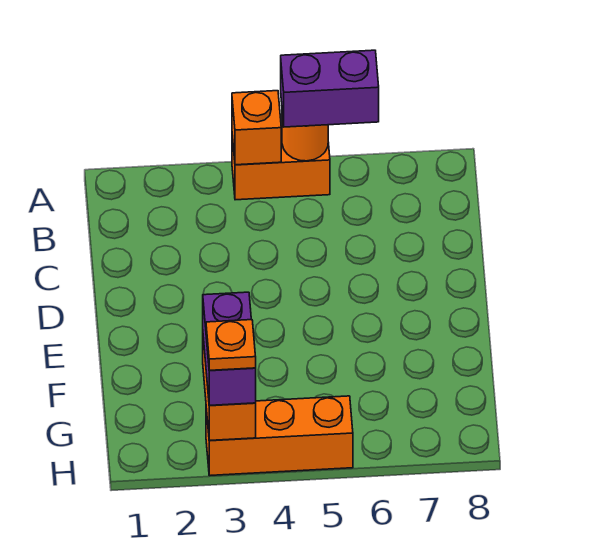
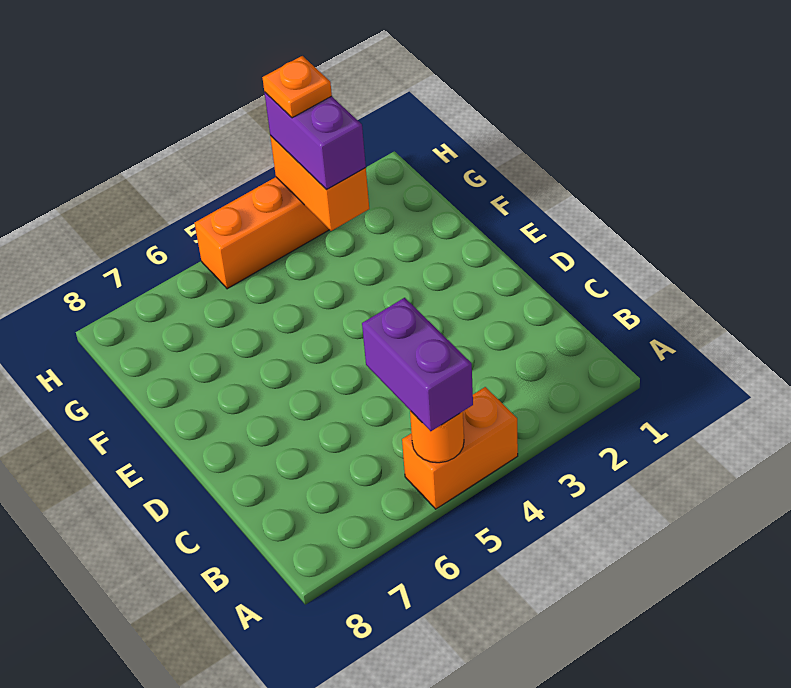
orange 1x1 brick [232,91,281,165] -> none
purple 1x2 brick [281,50,379,127] -> purple 1x2 brick turned to [362,298,473,431]

